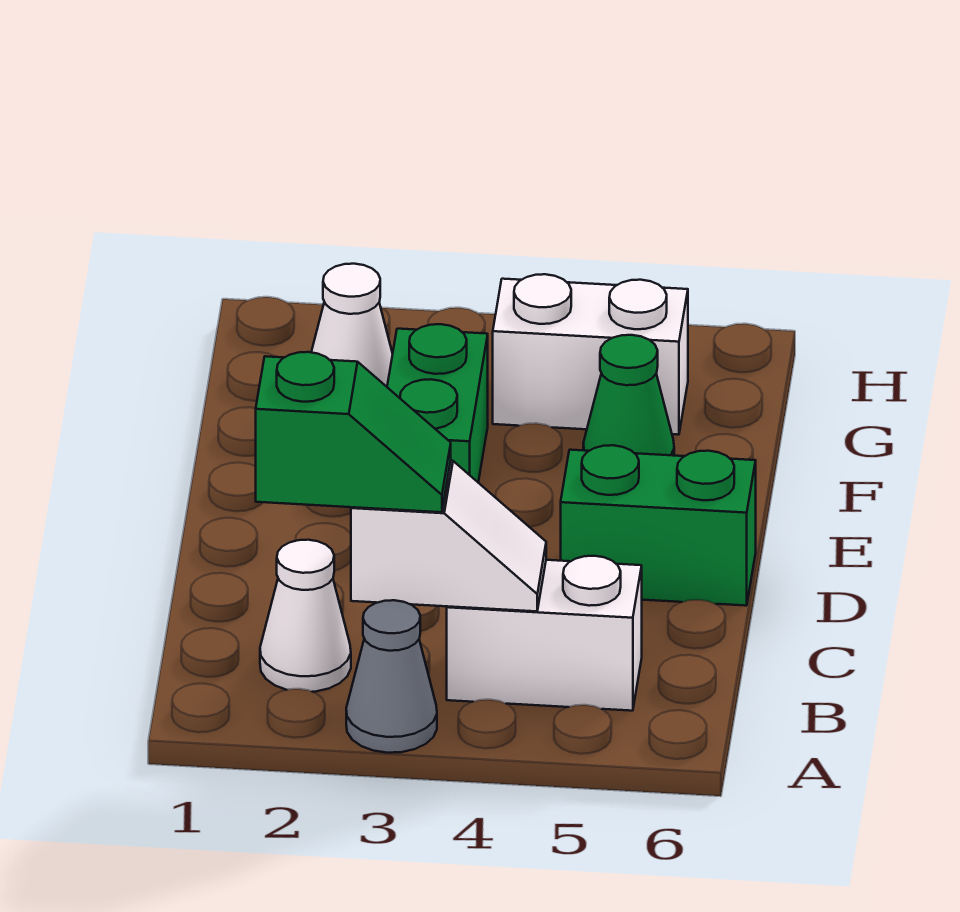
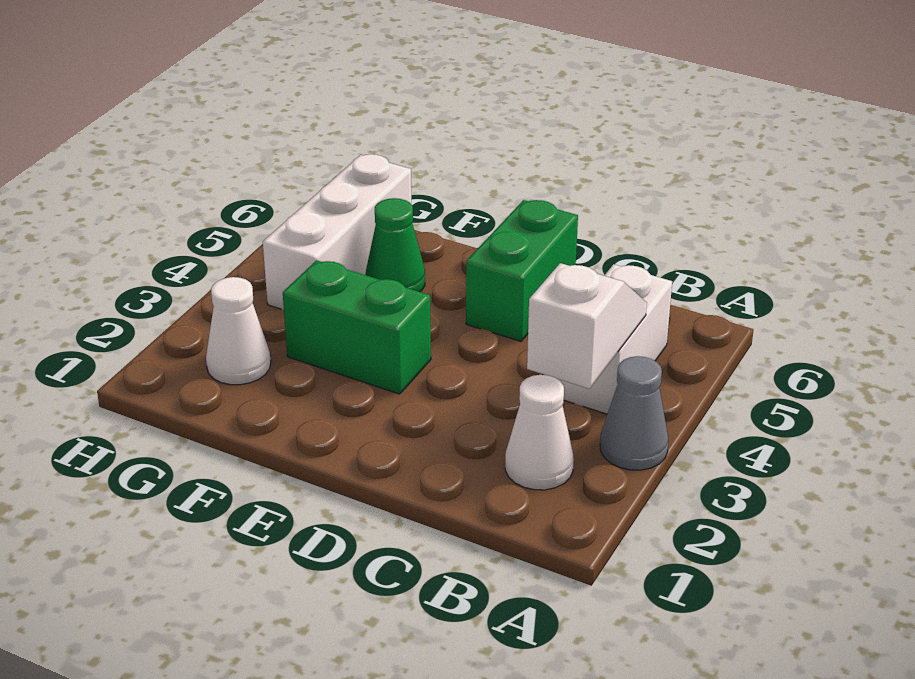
green 1x2 slope [256,352,451,512] -> none
white 1x2 brick [493,274,688,435] -> white 1x3 brick [263,154,411,310]

